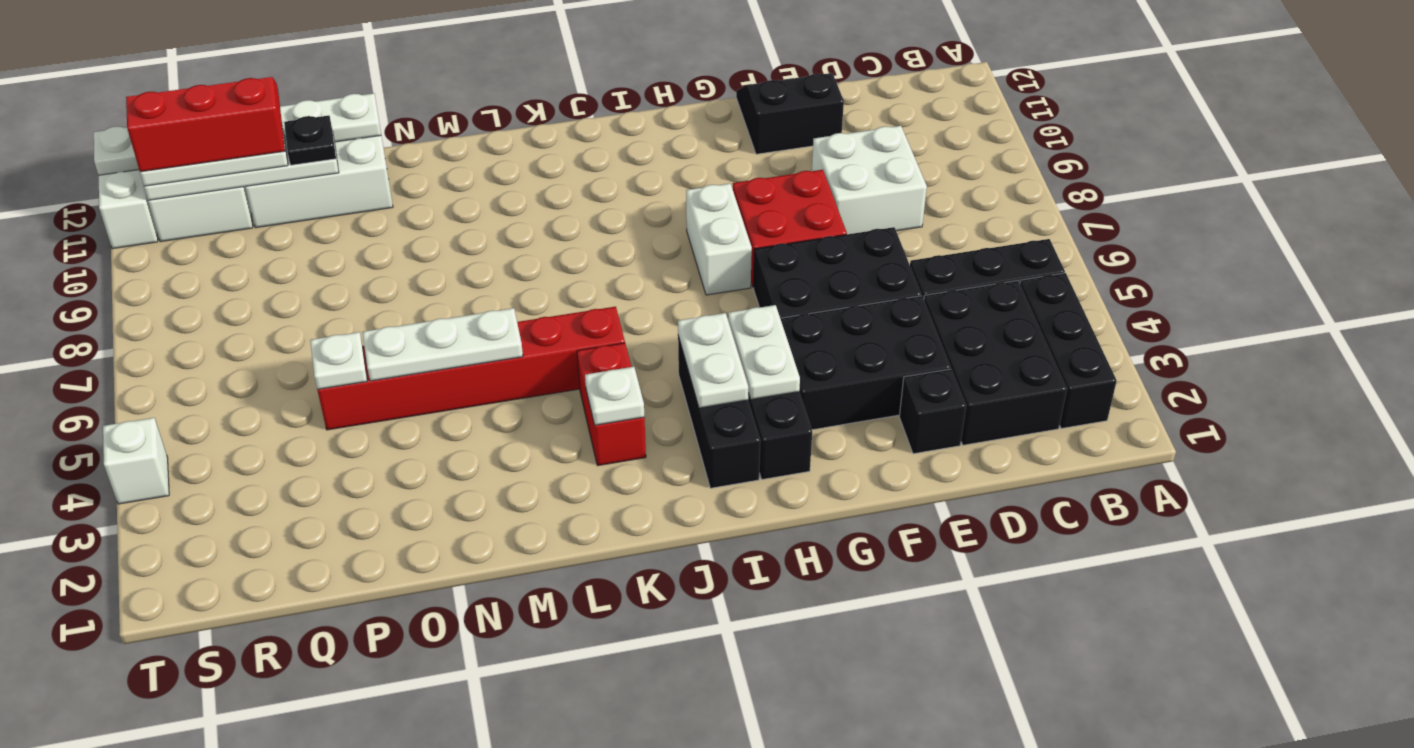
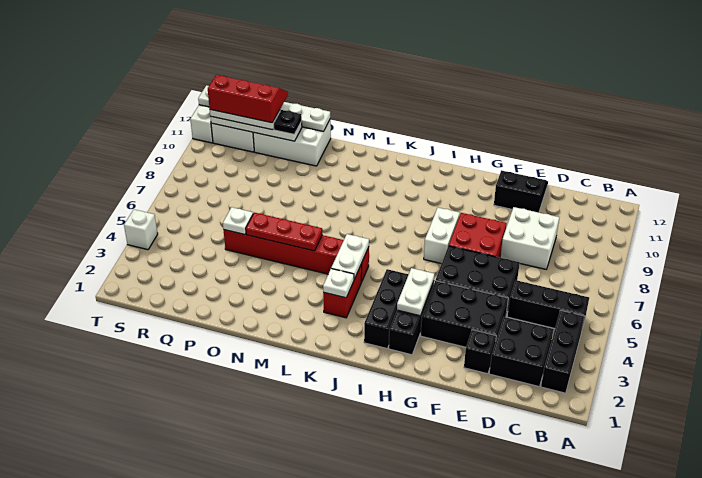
black 2x3 brick [924,281,1067,445] -> black 2x2 brick [489,317,554,386]
white 1x2 plate [678,313,748,408] -> white 1x2 plate moved to [331,234,369,279]
white 1x3 plate [362,308,523,381] -> red 1x3 plate [246,212,322,251]

